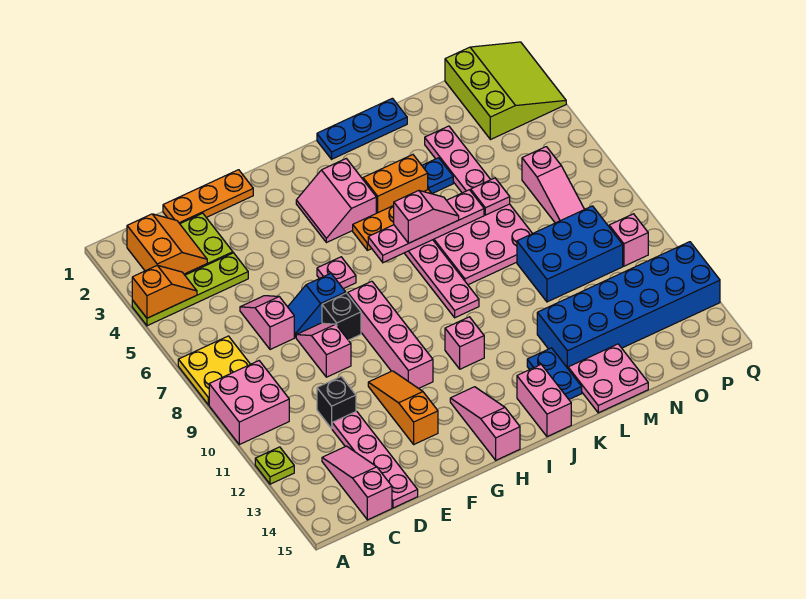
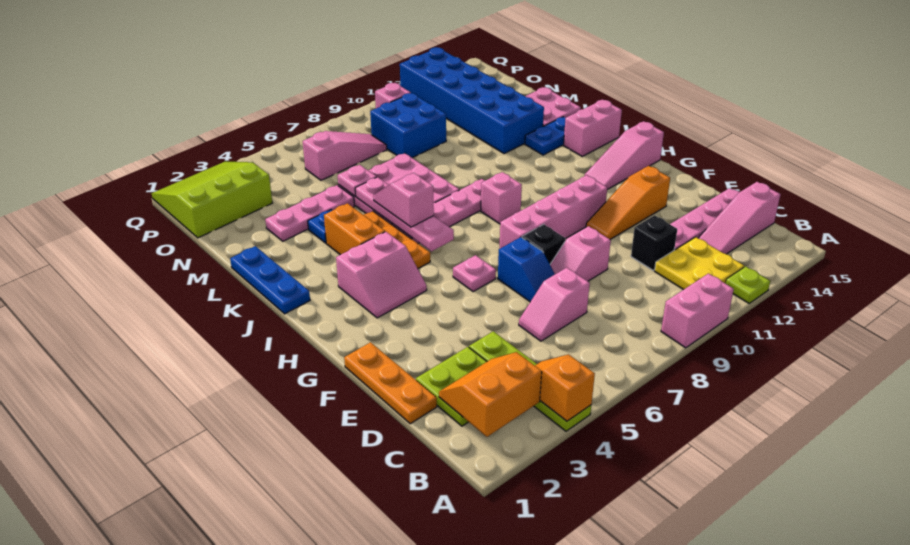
yellow 2x2 plate [178,336,250,405] -> yellow 2x2 plate moved to [655,237,744,290]
pink 2x2 brick [209,361,289,445] -> pink 1x2 brick [661,274,734,348]
pink 1x1 brick [445,317,484,369] -> pink 1x1 brick moved to [481,172,522,224]
blue 2x3 brick [517,206,623,302] -> blue 2x2 brick [370,93,446,158]

